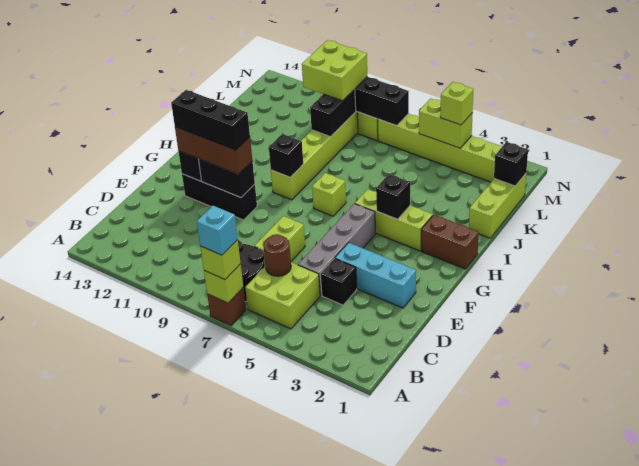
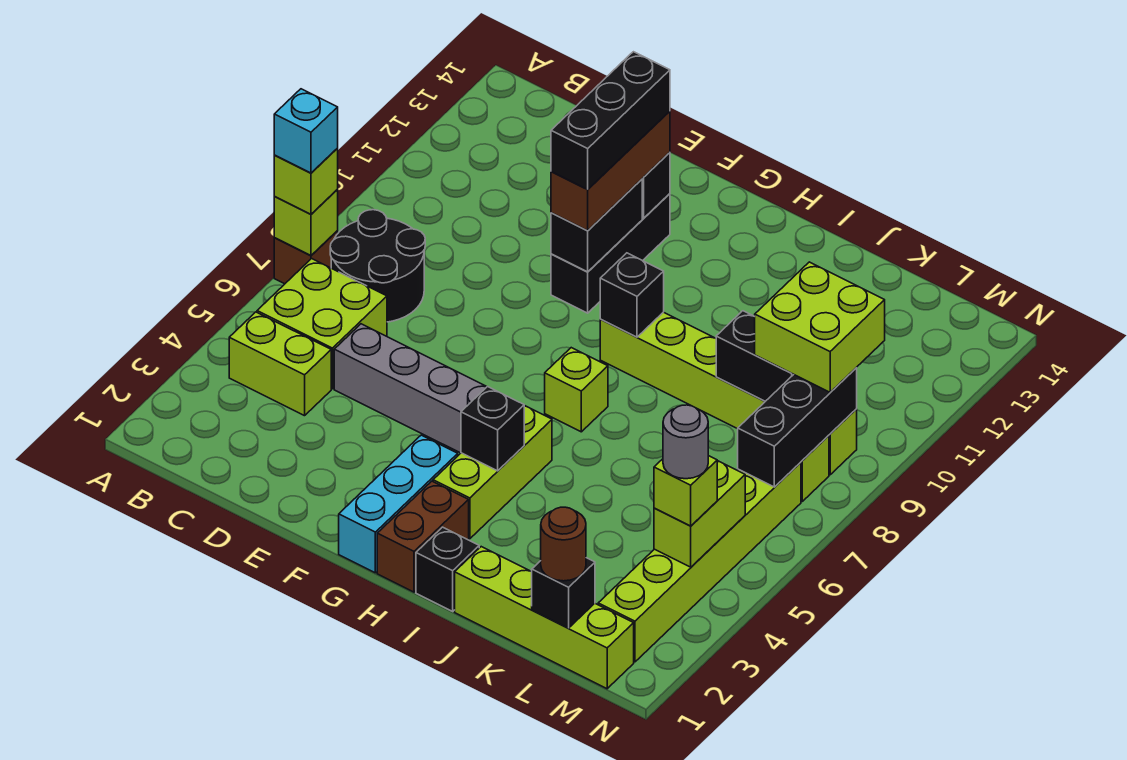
brown 1x1 round brick [263,234,291,276] -> brown 1x1 round brick moved to [541,507,586,581]
black 1x1 brick [320,258,357,305] -> black 1x1 brick moved to [416,527,479,611]
lime 1x2 brick [254,216,305,266] -> lime 1x2 brick moved to [229,312,331,416]
cyan 1x3 brick [335,243,416,308] -> cyan 1x3 brick moved to [339,435,458,573]
lime 1x3 brick [469,174,526,238] -> lime 1x4 brick [455,547,634,689]
none -> grey 1x1 round brick [663,405,708,479]

